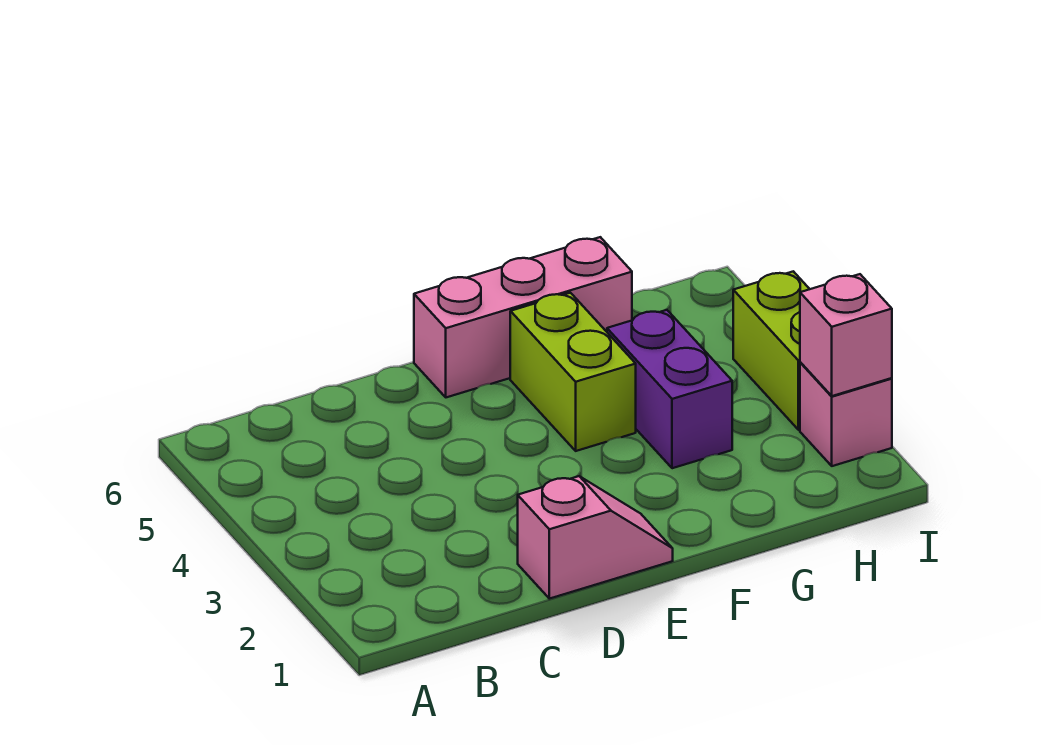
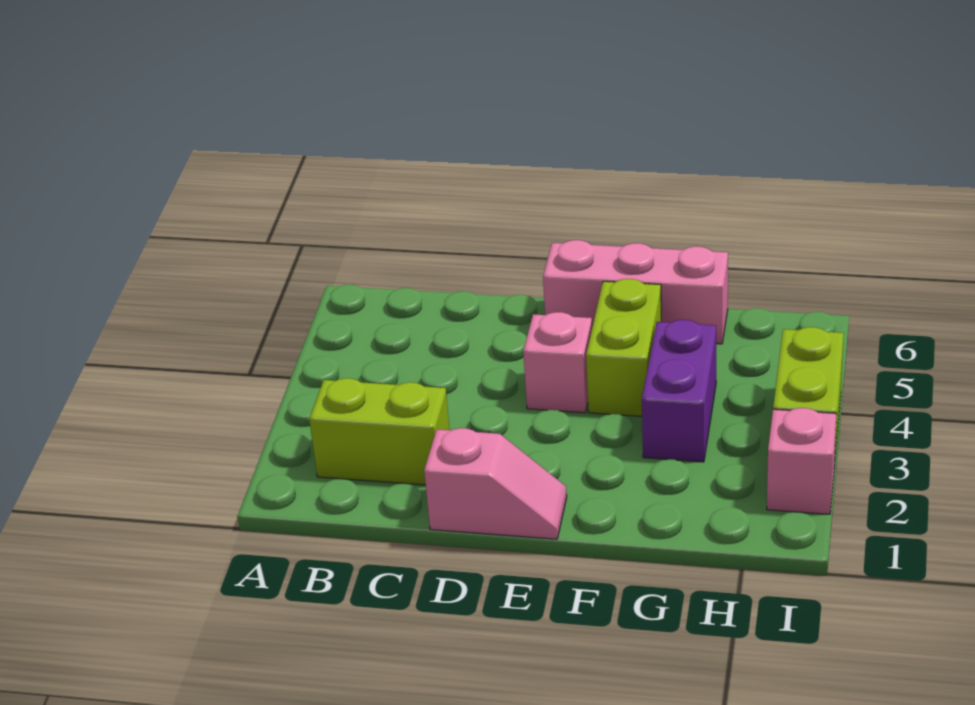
none -> lime 1x2 brick [309,378,449,485]
pink 1x1 brick [800,274,892,396] -> pink 1x1 brick moved to [523,312,592,413]

